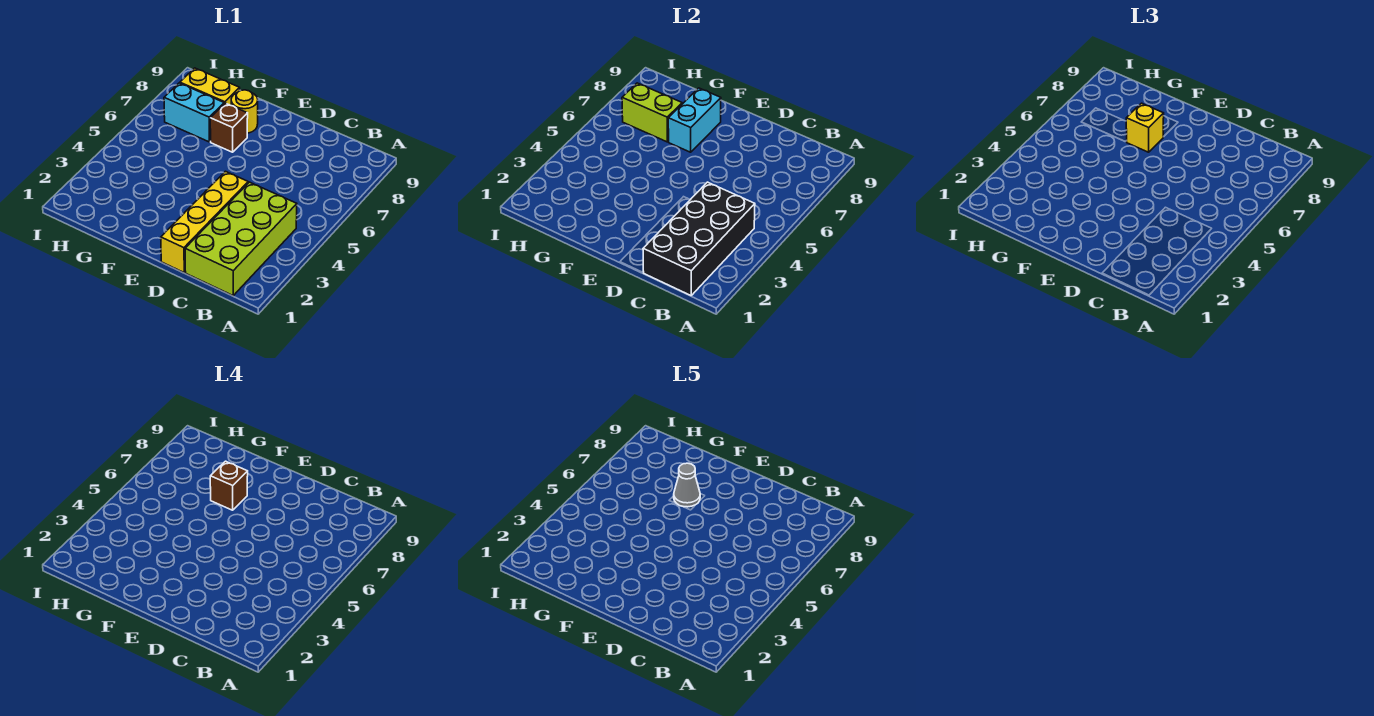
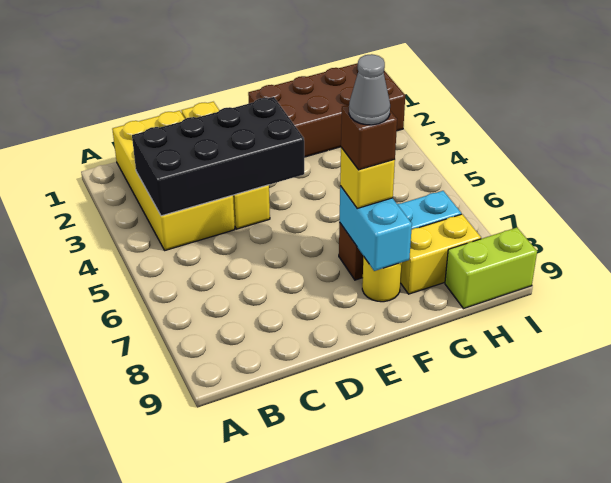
lime 2x4 brick [185,182,297,295] -> yellow 2x4 brick [112,111,235,250]
black 2x4 brick [643,182,755,295] -> black 2x4 brick turned to [132,97,304,216]
none -> brown 2x4 brick [248,63,405,157]
lime 1x2 brick [622,83,682,142] -> lime 1x2 brick moved to [445,228,537,308]

